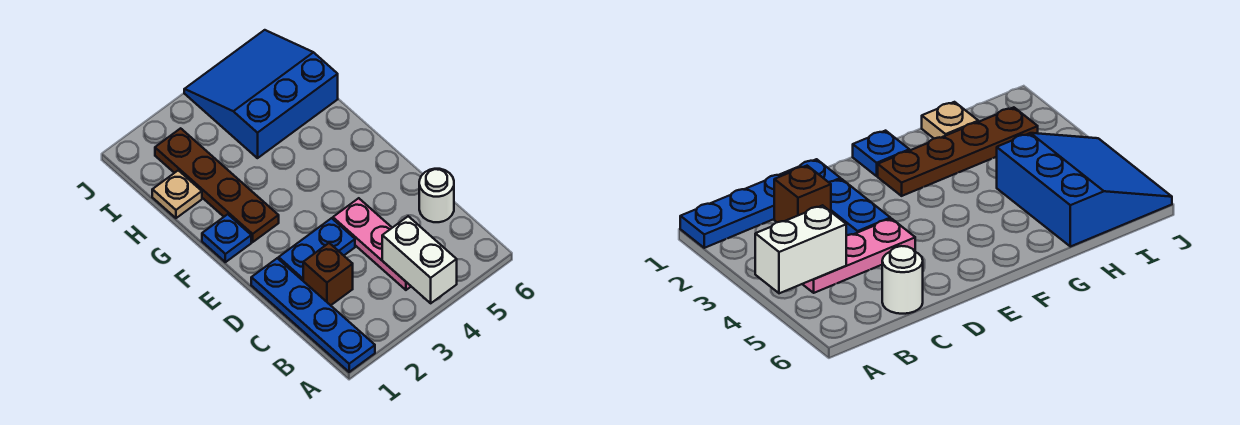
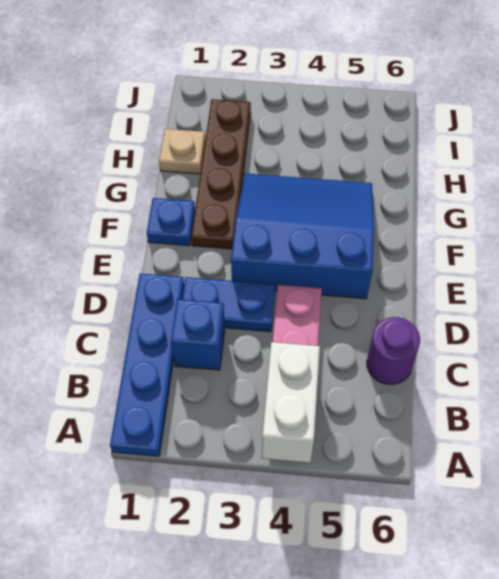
brown 1x1 brick [303,243,353,305] -> blue 1x1 brick [171,299,225,370]
white 1x1 round brick [419,169,454,222] -> purple 1x1 round brick [367,317,420,384]
blue 3x3 slope [184,30,338,158] -> blue 3x3 slope moved to [231,173,374,299]

